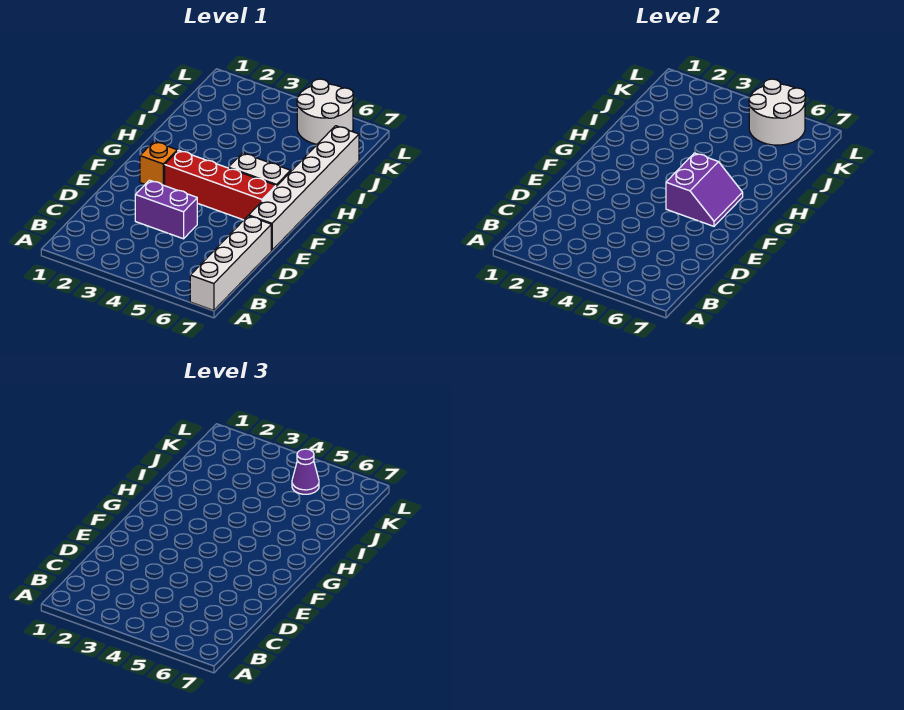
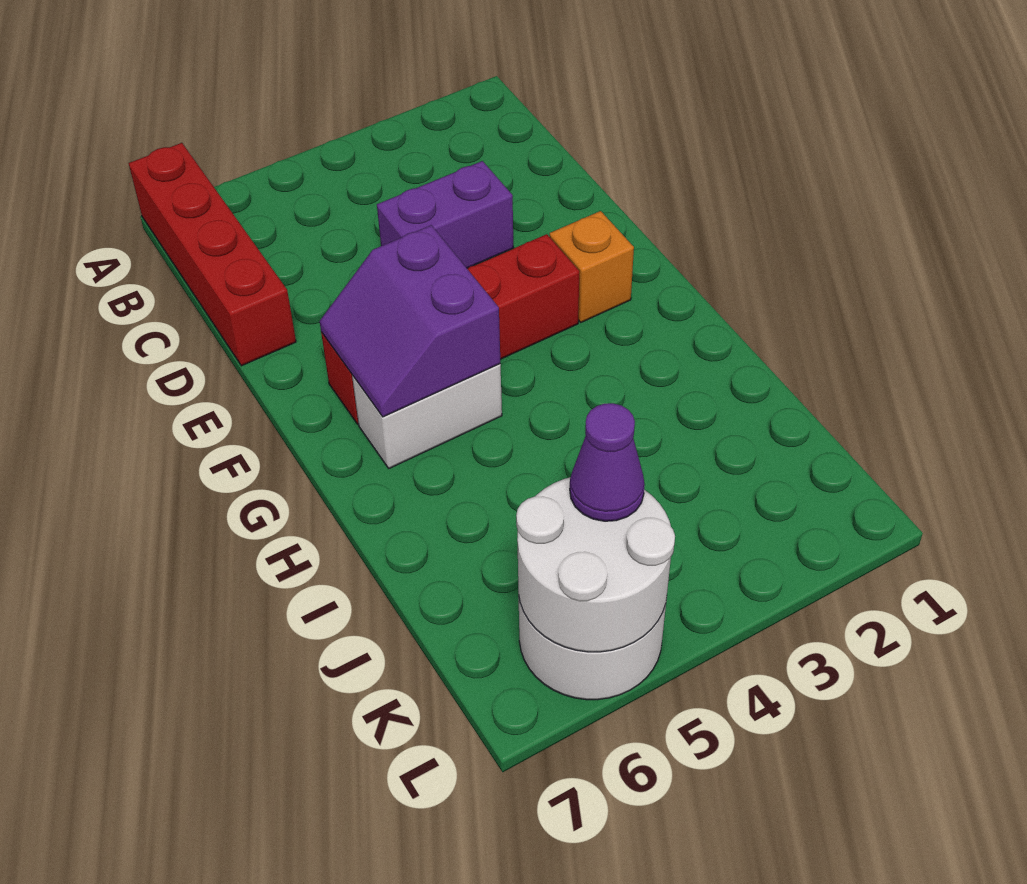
white 1x4 brick [190,216,271,310] -> red 1x4 brick [129,143,296,366]
white 1x6 brick [249,126,359,250] -> none

